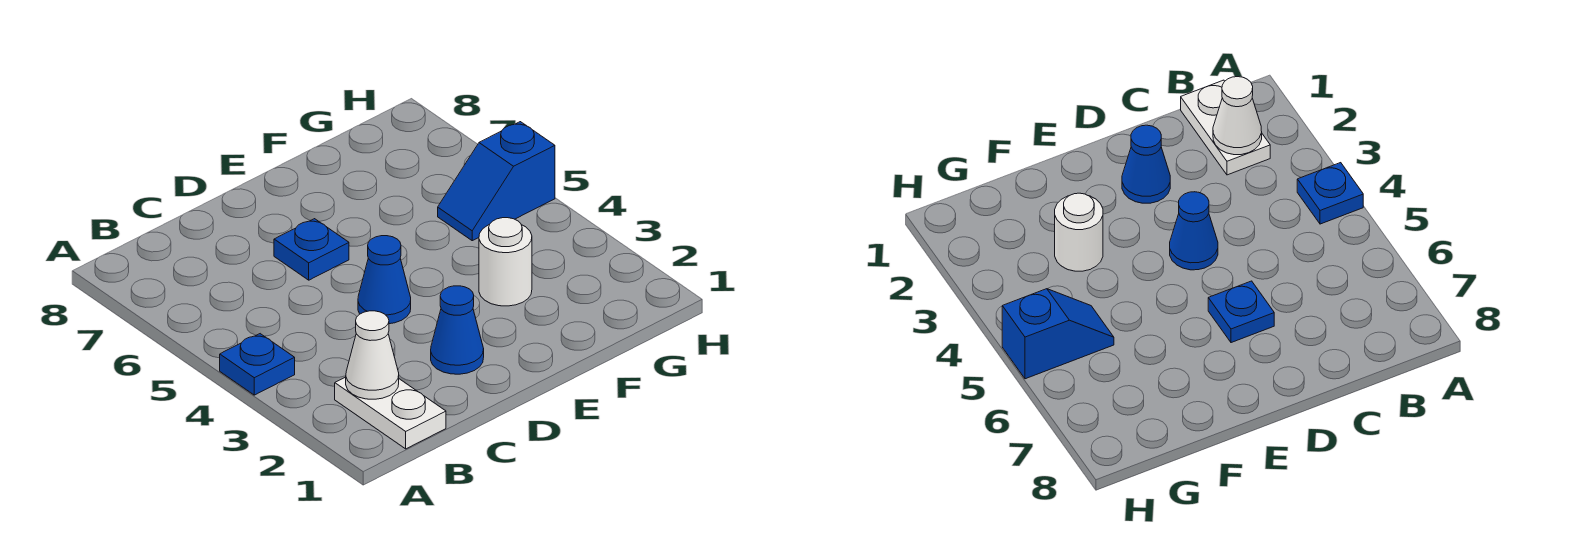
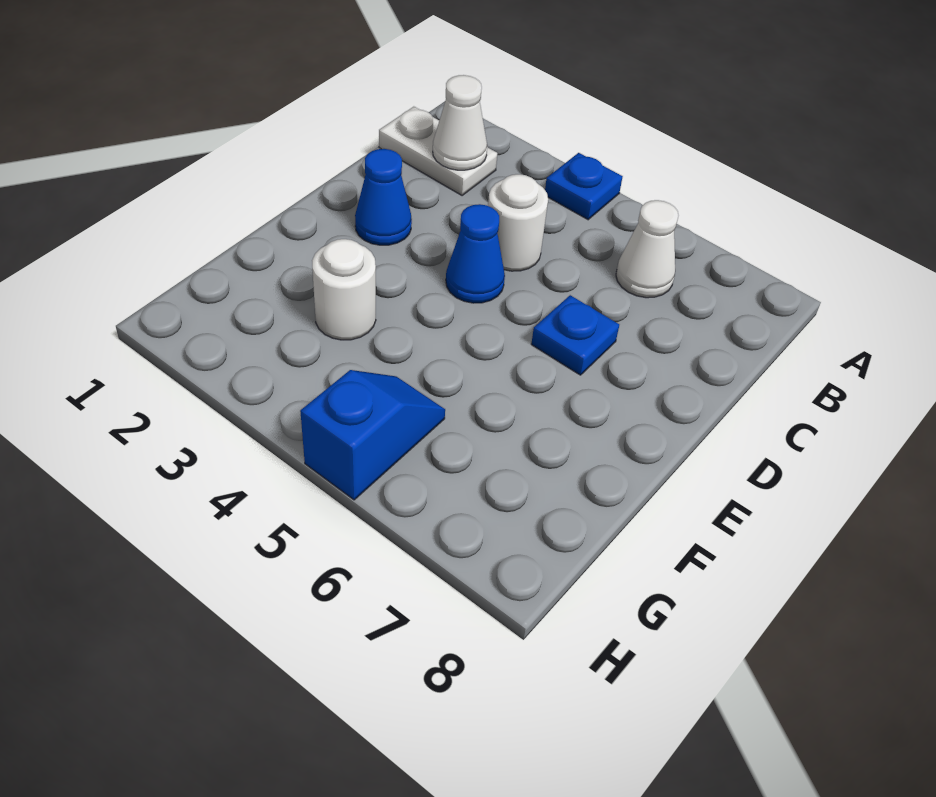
none -> white 1x1 cone [616,200,679,298]
none -> white 1x1 round brick [488,174,548,271]

